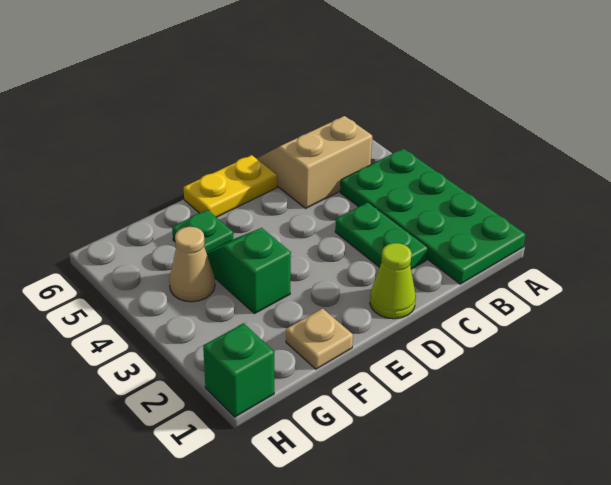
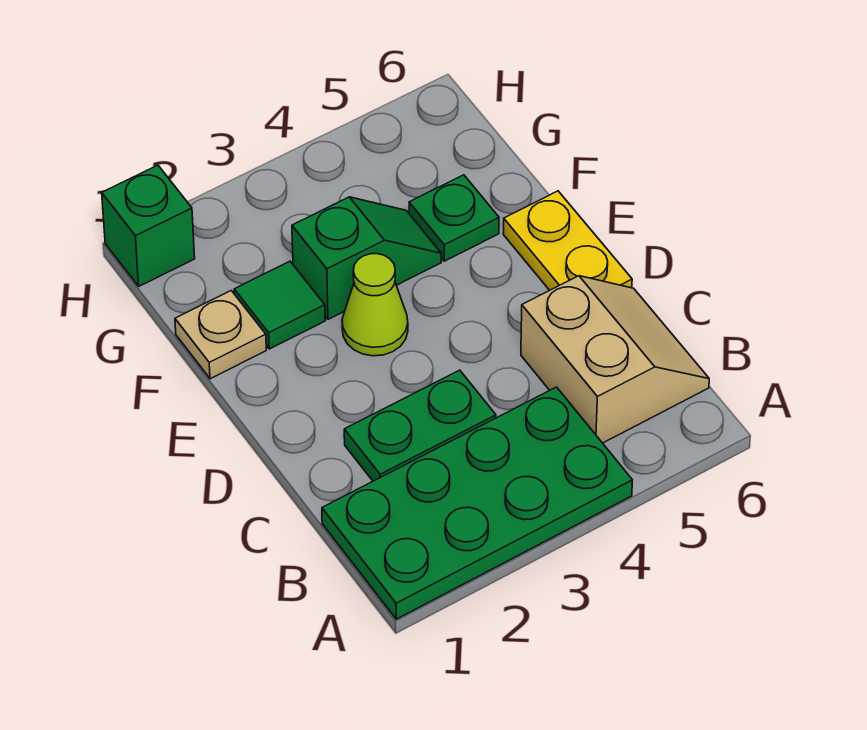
lime 1x1 cone [370,243,416,319] -> lime 1x1 cone moved to [342,254,408,356]
none -> green 1x1 tile [234,261,325,349]
tan 1x1 cone [169,227,215,302] -> none

